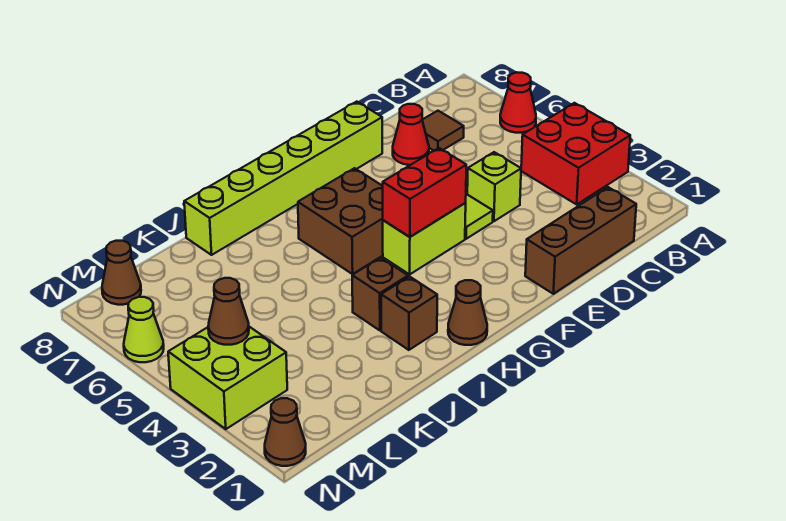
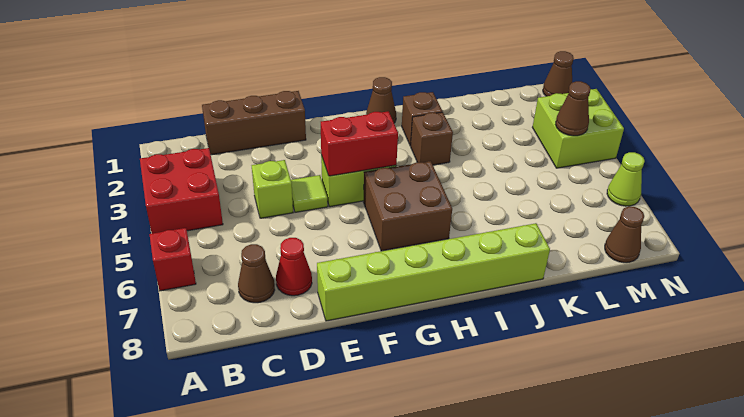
red 1x1 cone [500,72,536,133] -> red 1x1 brick [149,228,196,291]
brown 1x1 tile [422,111,464,151] -> brown 1x1 cone [238,244,275,303]

